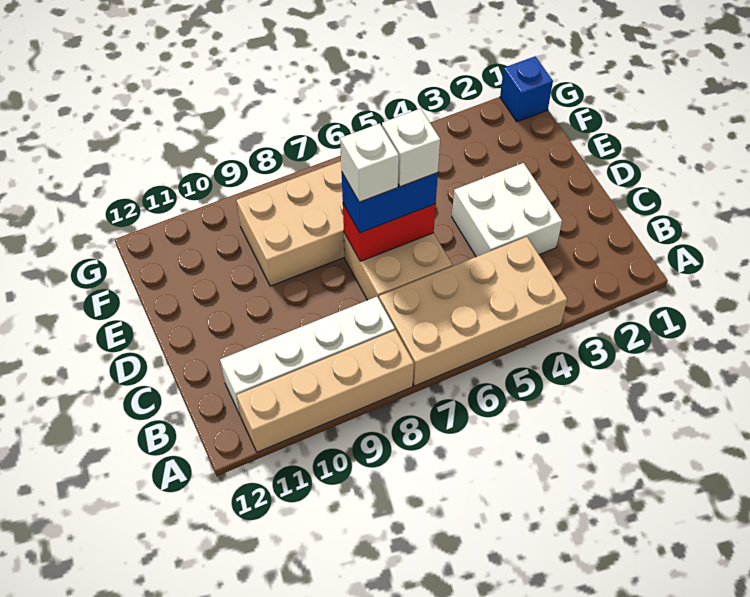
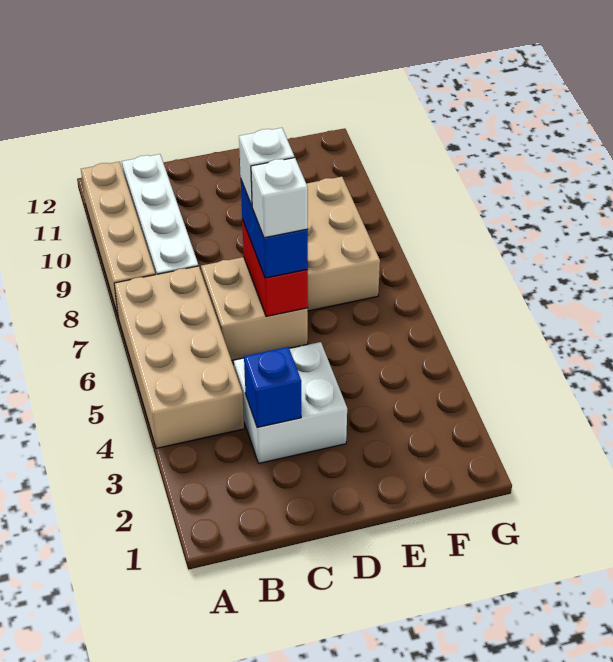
blue 1x1 brick [500,56,553,122] -> blue 1x1 brick moved to [244,347,301,427]

